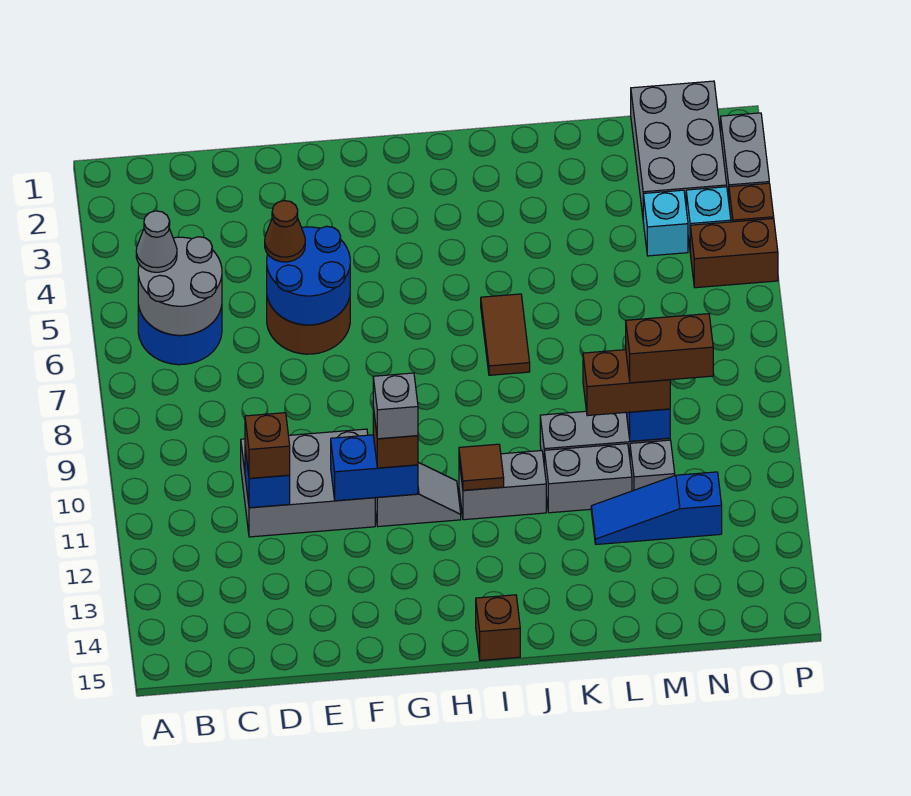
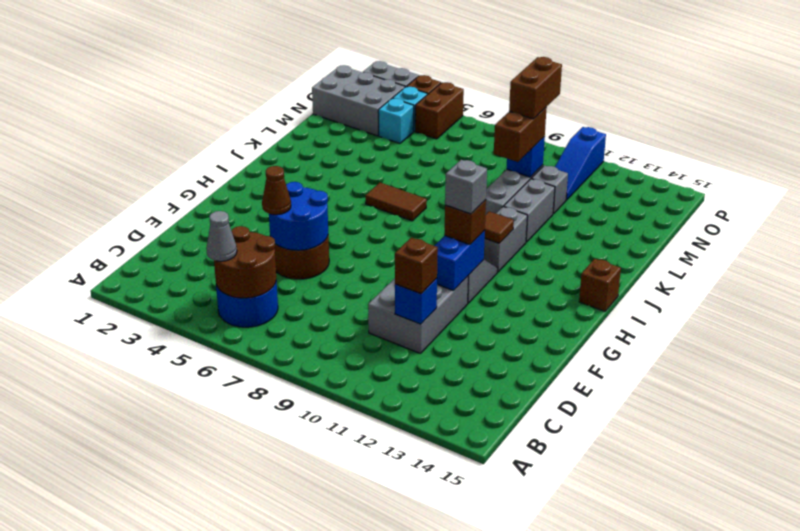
grey 2x2 round brick [138,237,222,335] -> brown 2x2 round brick [214,226,276,298]
blue 1x3 slope [591,472,722,544] -> blue 1x3 slope moved to [555,127,606,200]

